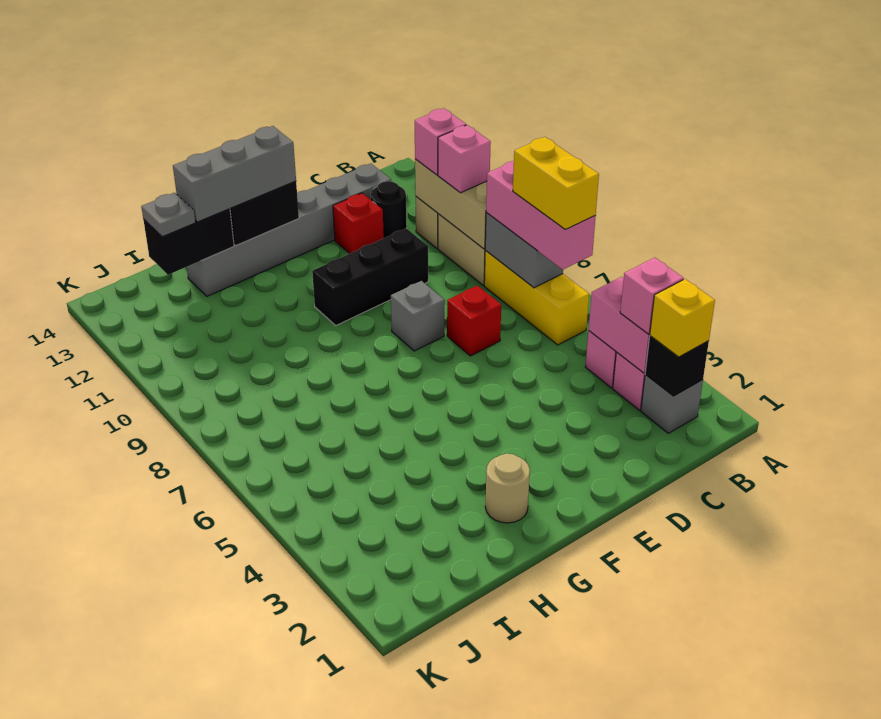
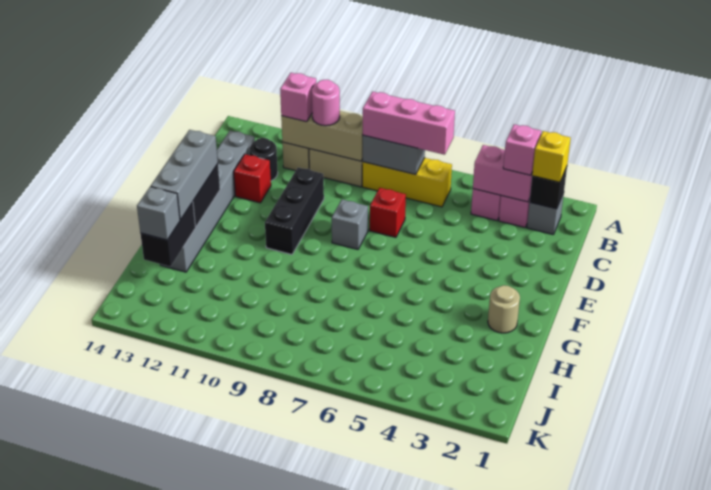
yellow 1x2 brick [513,137,599,229] -> none
pink 1x1 brick [438,125,491,193] -> pink 1x1 round brick [312,80,340,126]
grey 1x1 plate [141,193,196,237] -> grey 1x1 brick [137,187,180,240]

